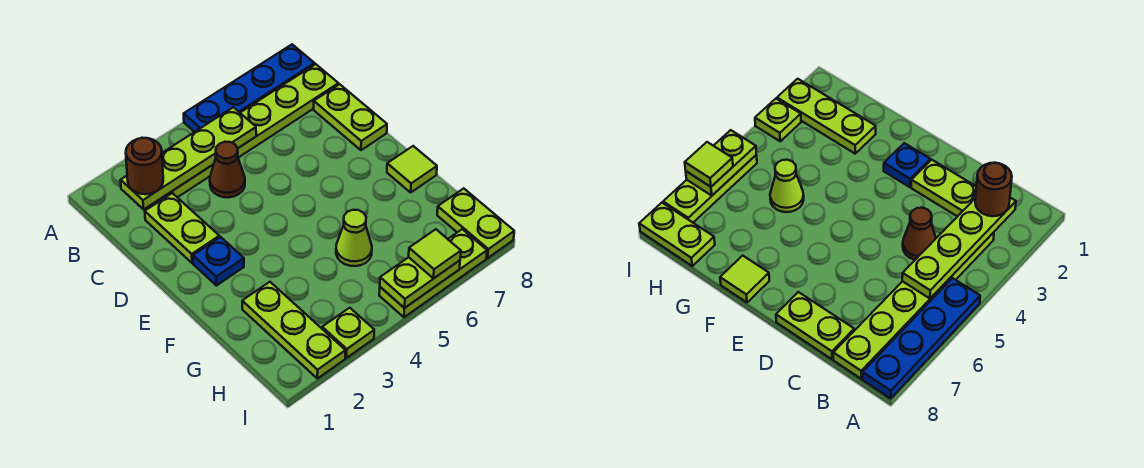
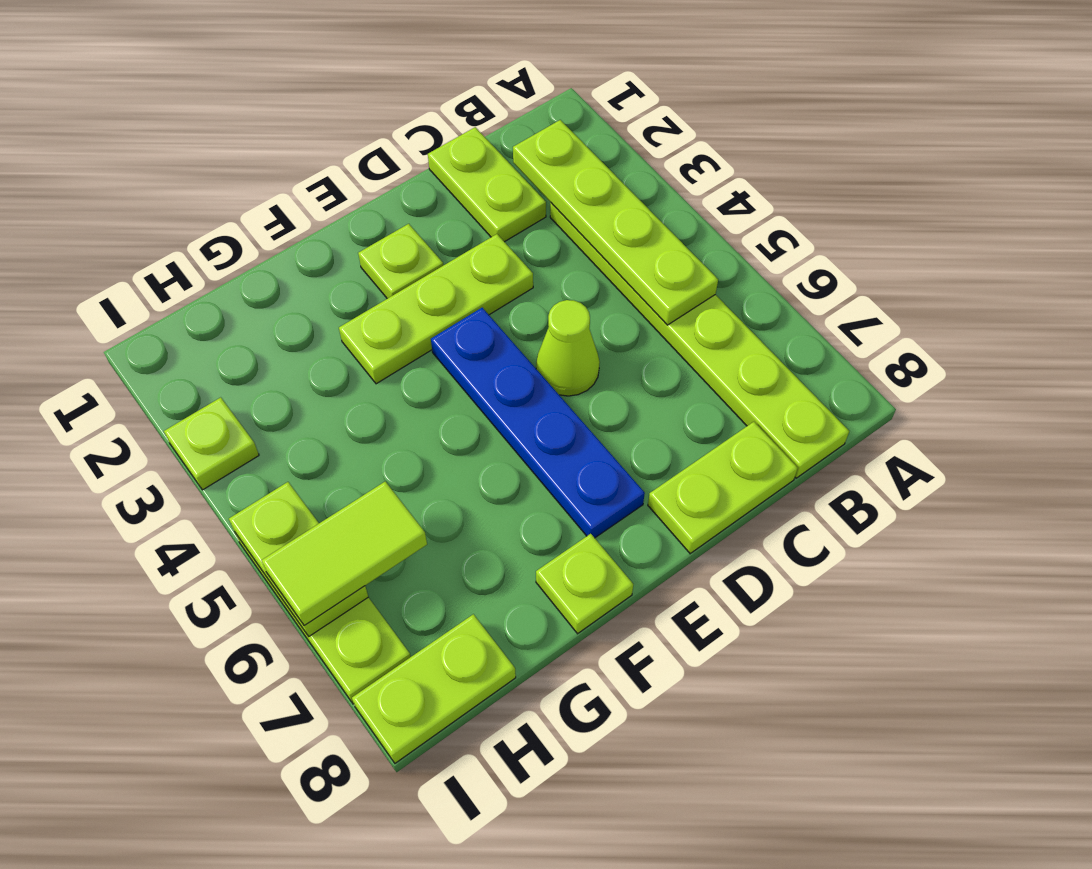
blue 1x4 plate [184,44,315,132] -> blue 1x4 plate moved to [431,308,645,538]
brown 1x1 round brick [126,138,163,194] -> none
lime 1x2 plate [145,193,219,263] -> lime 1x2 plate turned to [428,127,546,242]
brown 1x1 cone [210,142,245,197] -> none
blue 1x1 plate [193,237,244,286] -> lime 1x1 plate [358,224,443,299]
lime 1x1 tile [387,146,437,192] -> lime 1x1 plate [536,534,633,634]
lime 1x3 plate [242,282,345,379] -> lime 1x3 plate moved to [339,234,533,384]
lime 1x1 cone [336,210,372,266] -> lime 1x1 cone moved to [536,300,600,396]
lime 1x1 tile [409,229,461,278] -> lime 1x2 tile [261,482,427,626]

